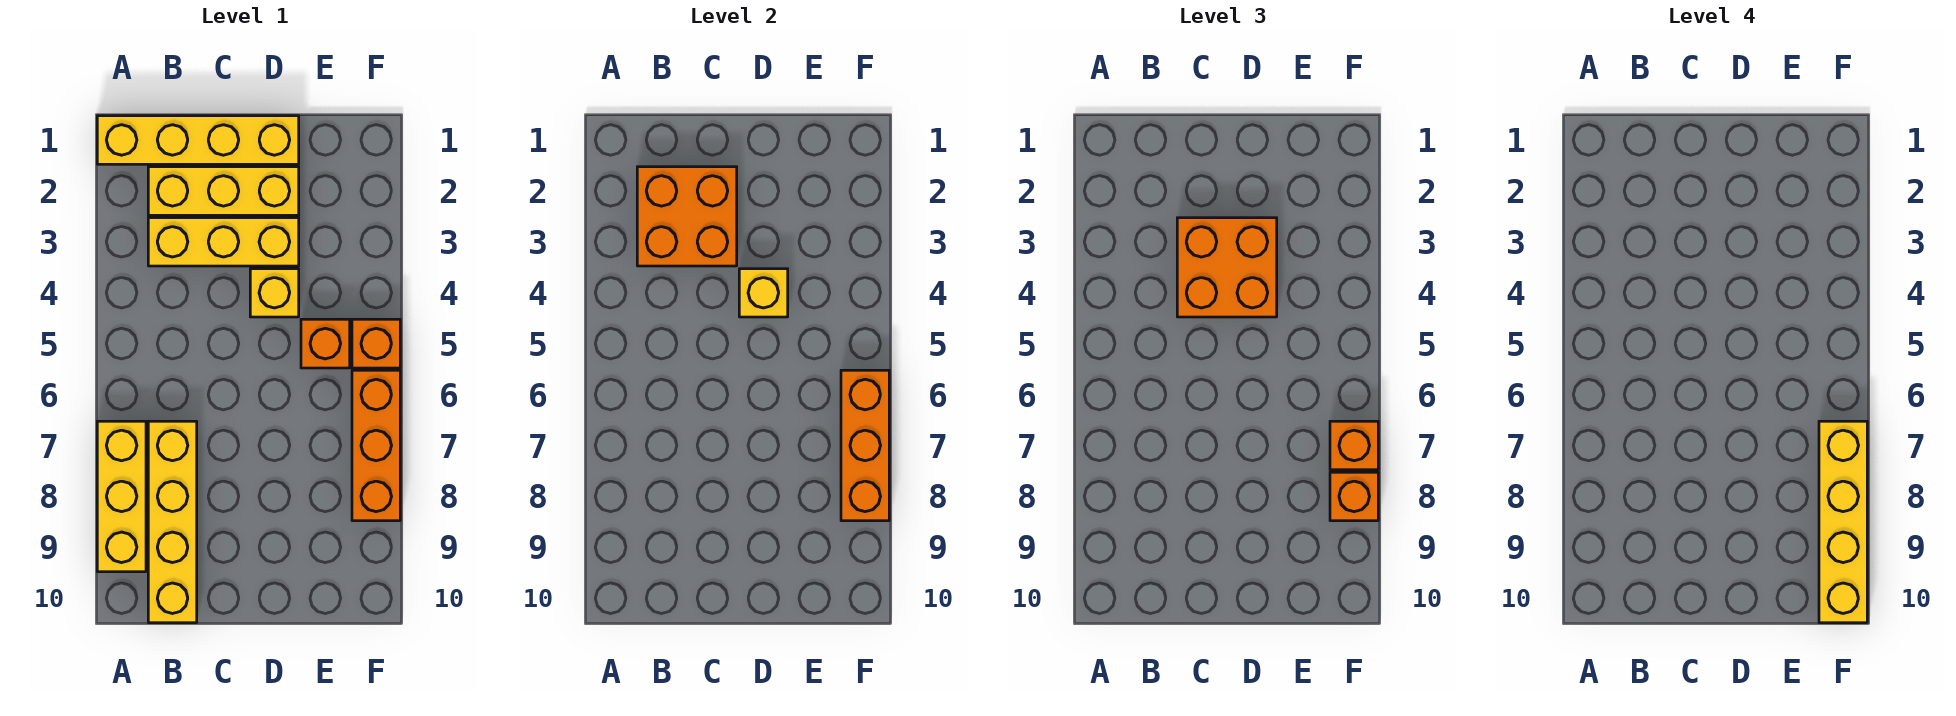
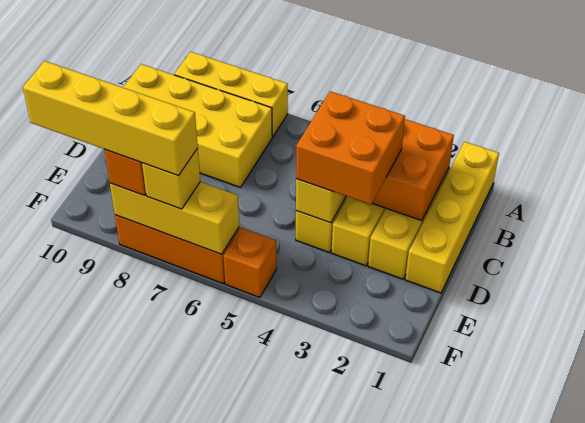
yellow 1x4 brick [148,421,197,623] -> yellow 2x4 brick [123,64,272,187]
orange 1x1 brick [301,319,350,368] -> none
orange 1x3 brick [841,370,889,521] -> yellow 1x3 brick [110,182,239,254]
orange 1x1 brick [1330,421,1378,470] -> yellow 1x1 brick [142,148,200,209]

